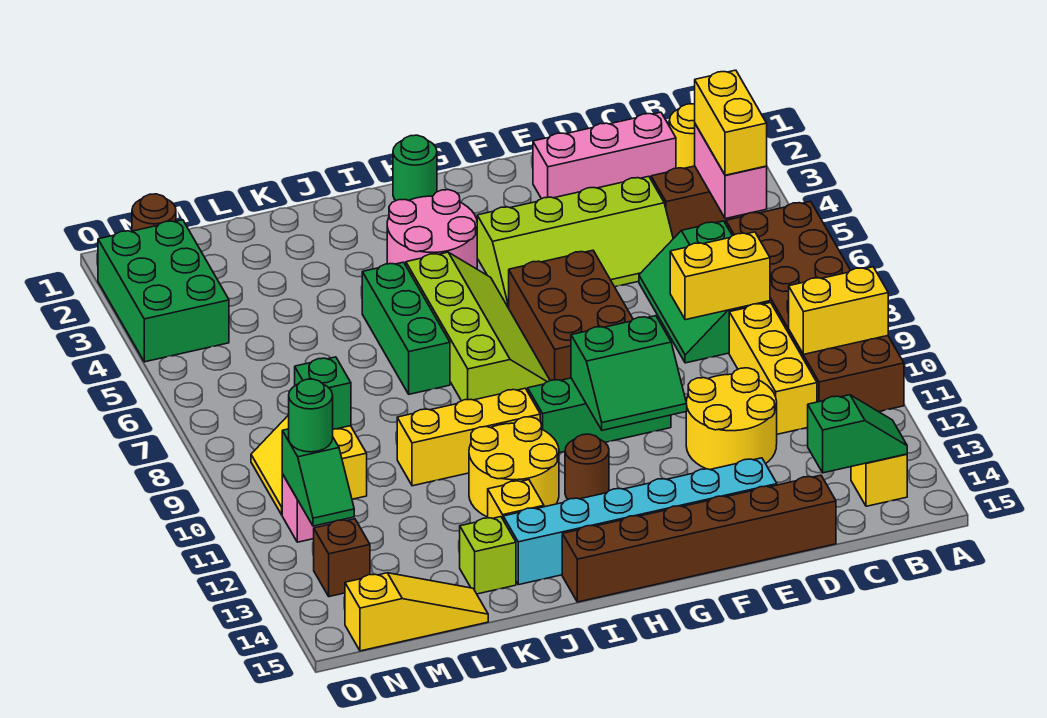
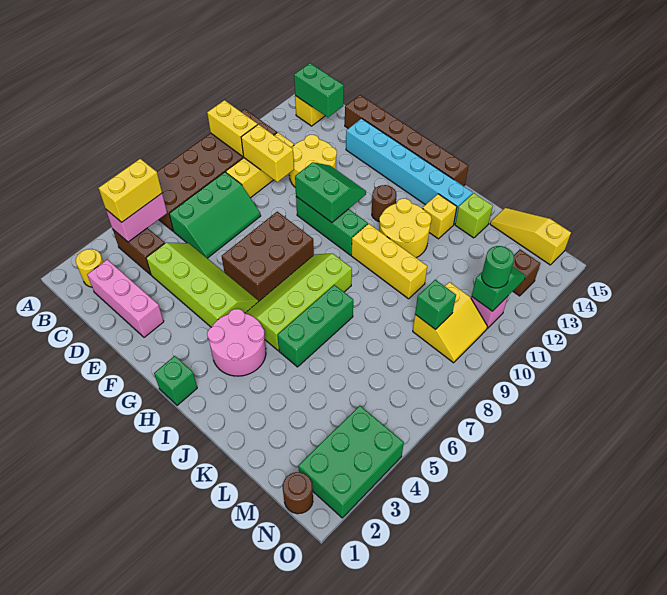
green 1x2 slope [808,395,907,473] -> green 1x2 brick [294,63,344,117]
yellow 1x2 brick [670,232,770,320] -> yellow 1x2 brick moved to [241,124,294,182]
green 1x1 round brick [393,135,437,201] -> green 1x1 brick [154,356,197,405]

